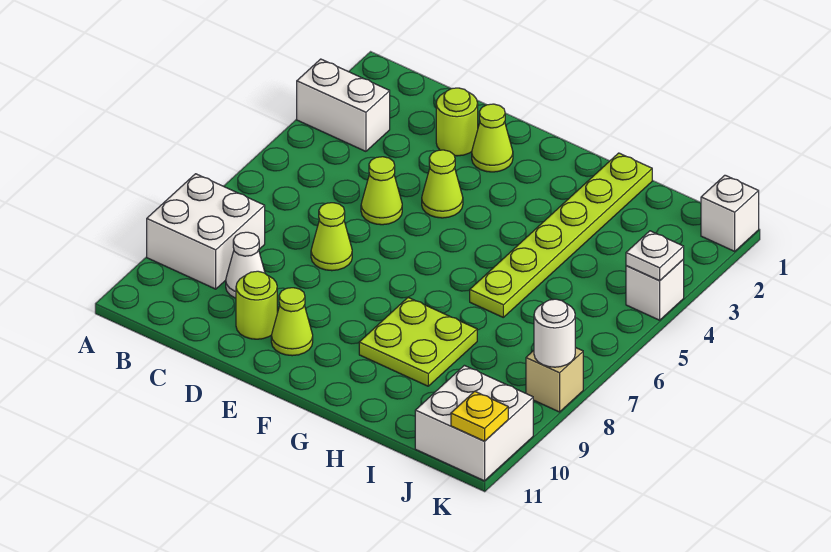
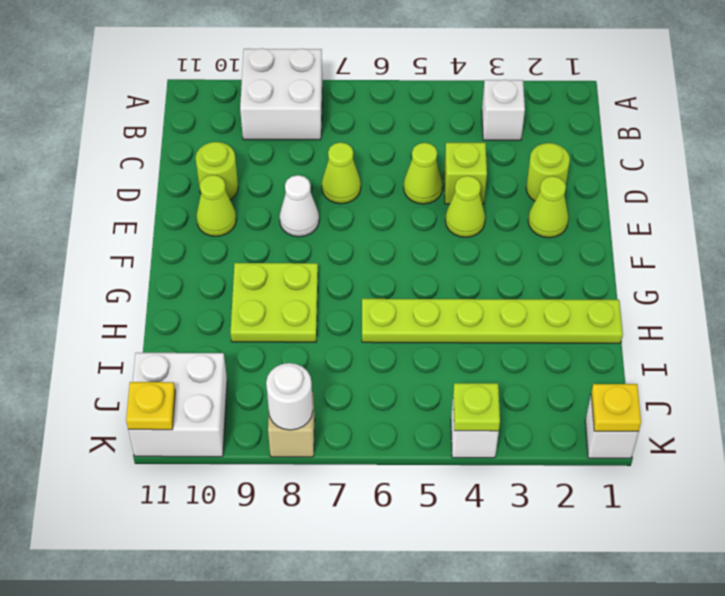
white 1x2 brick [297,59,390,151] -> white 1x1 brick [482,80,525,140]
white 1x1 cone [226,232,265,298] -> white 1x1 cone moved to [279,175,319,237]
none -> lime 1x1 brick [444,143,487,204]
none -> yellow 1x1 plate [591,384,641,432]
white 1x1 plate [626,231,684,281] -> lime 1x1 plate [453,383,500,431]

